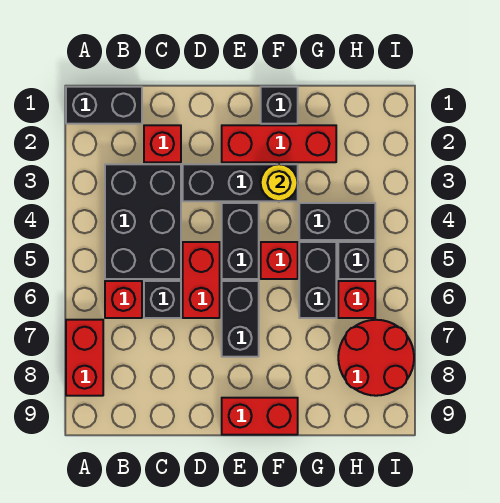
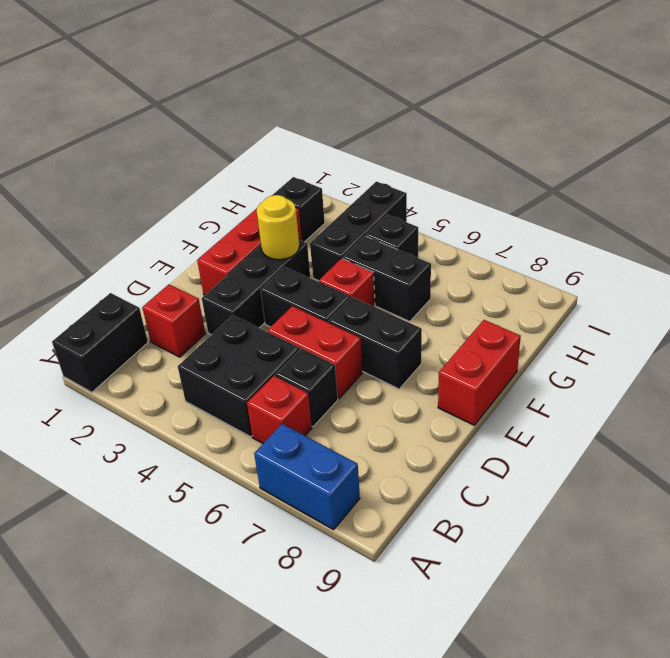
red 1x2 brick [66,320,103,396] -> blue 1x2 brick [254,424,360,530]
black 2x3 brick [105,164,181,279] -> black 2x2 brick [178,315,299,437]
black 1x1 brick [261,87,298,124] -> black 1x1 brick moved to [272,177,325,242]
black 1x2 brick [299,203,375,240] -> black 1x3 brick [310,181,407,281]
red 1x1 brick [338,281,375,318] -> none
red 2x2 round brick [338,320,414,396] -> none

